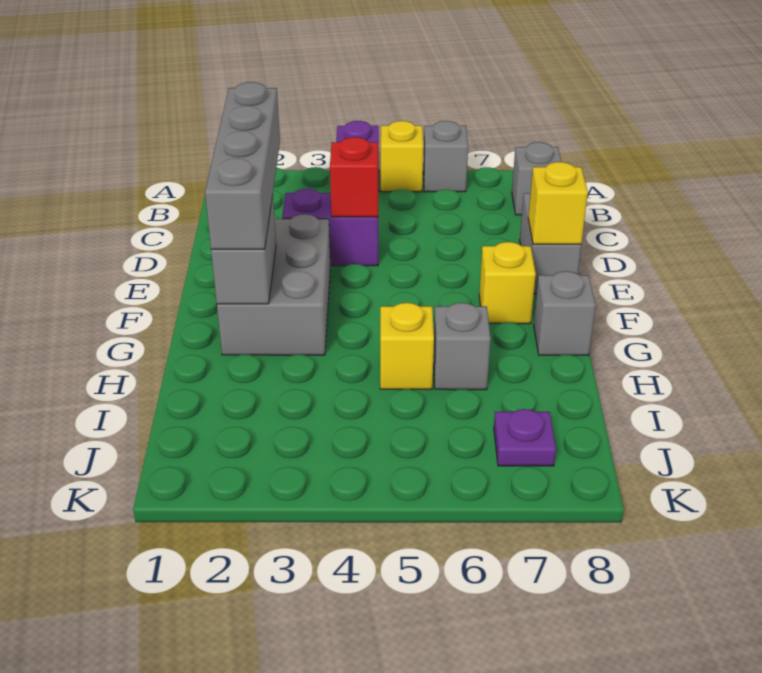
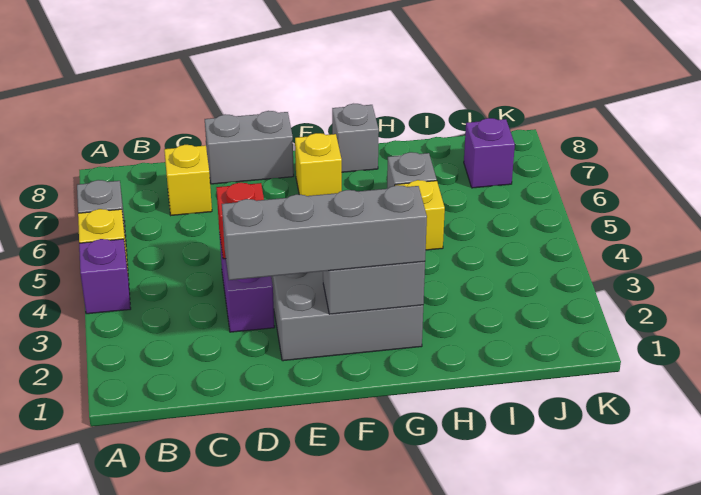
grey 1x1 brick [512,142,562,215] -> none
yellow 1x1 brick [528,162,588,244] -> yellow 1x1 brick moved to [164,145,212,215]
purple 1x1 plate [494,409,556,466] -> purple 1x1 brick [464,118,515,188]

